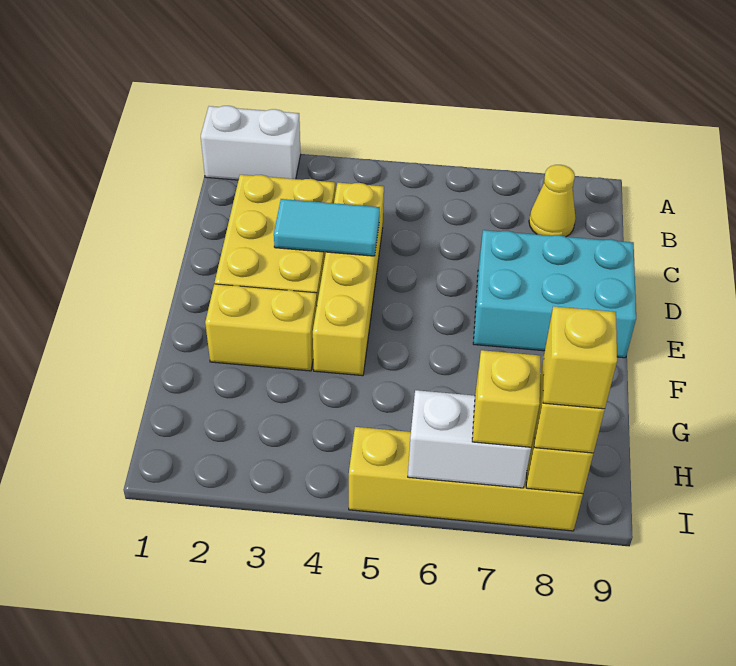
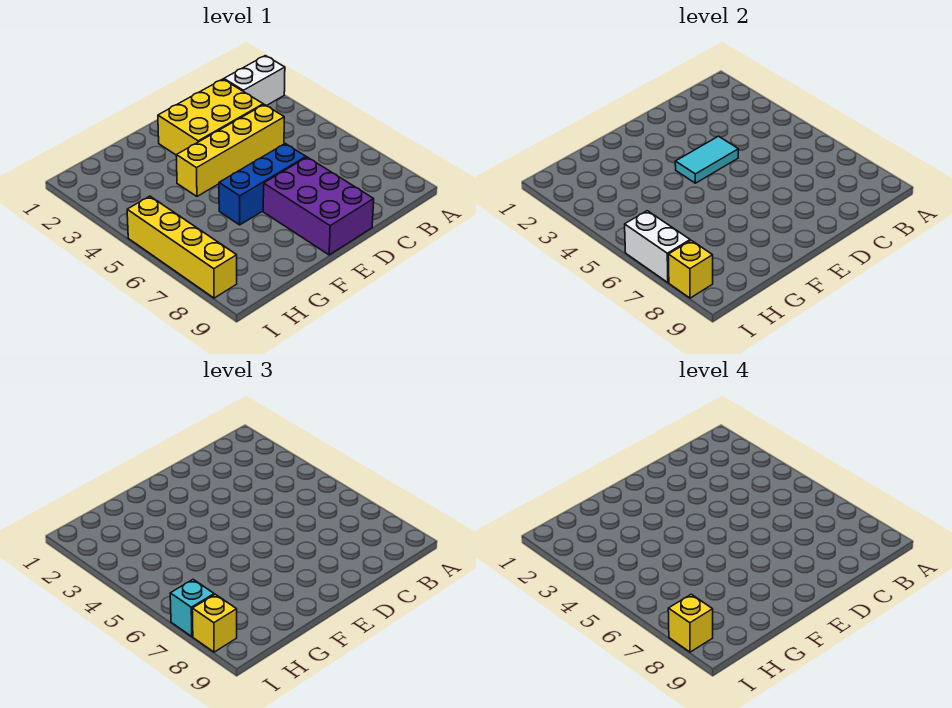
white 1x2 brick [201,106,301,180] -> white 1x2 brick turned to [224,56,285,106]
yellow 1x1 cone [529,165,576,237] -> none
cyan 1x2 tile [274,199,380,256] -> cyan 1x2 tile turned to [675,136,739,183]
none -> blue 1x3 brick [219,144,306,225]
cyan 2x3 brick [473,230,636,358] -> purple 2x3 brick [263,157,374,255]
yellow 1x2 brick [205,284,317,371] -> none
yellow 1x1 brick [472,350,541,447] -> cyan 1x1 brick [170,580,214,637]

